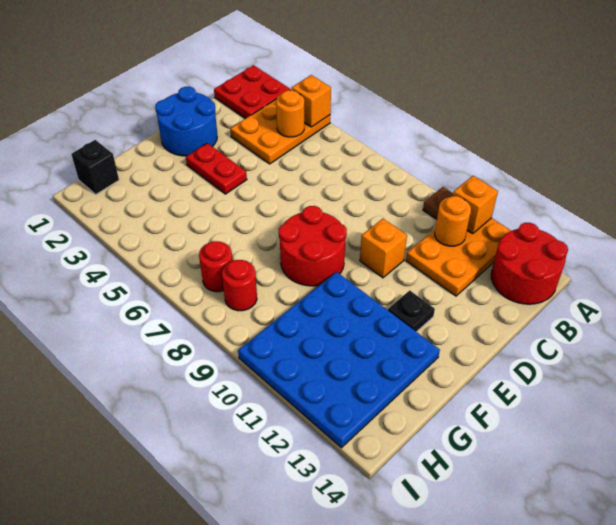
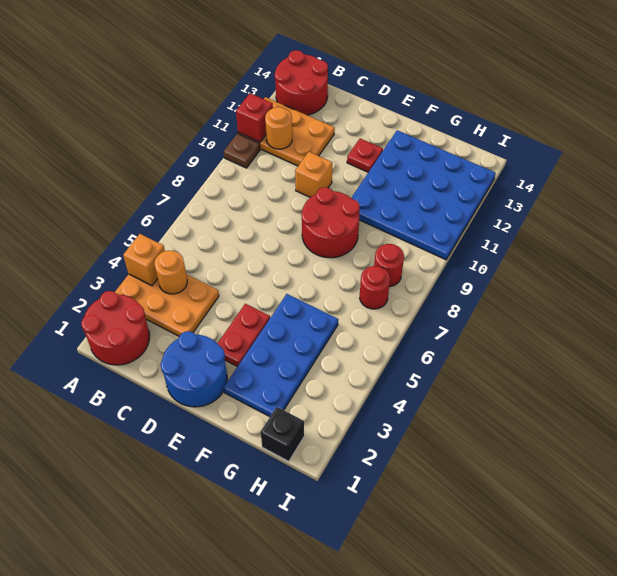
red 2x2 plate [214,65,290,119] -> red 2x2 round brick [81,291,150,365]
orange 1x1 brick [453,176,498,234] -> red 1x1 brick [236,93,273,142]
black 1x1 plate [388,290,435,332] -> red 1x1 plate [347,139,383,172]
none -> blue 2x4 plate [224,294,338,417]

